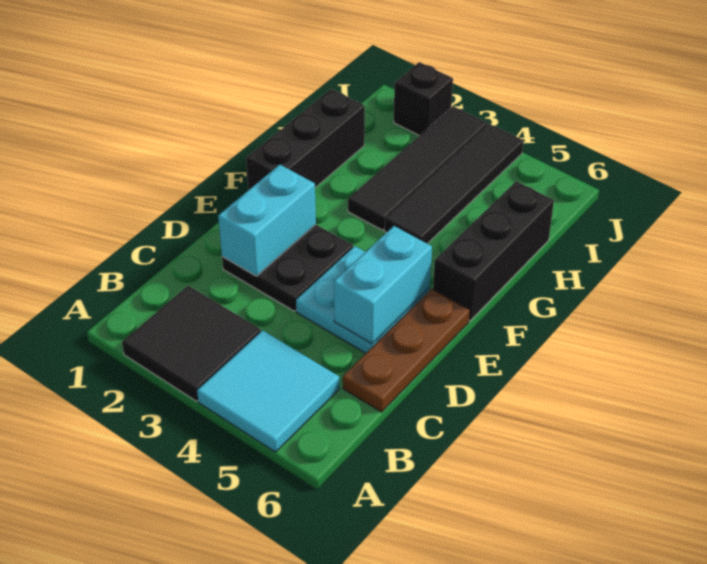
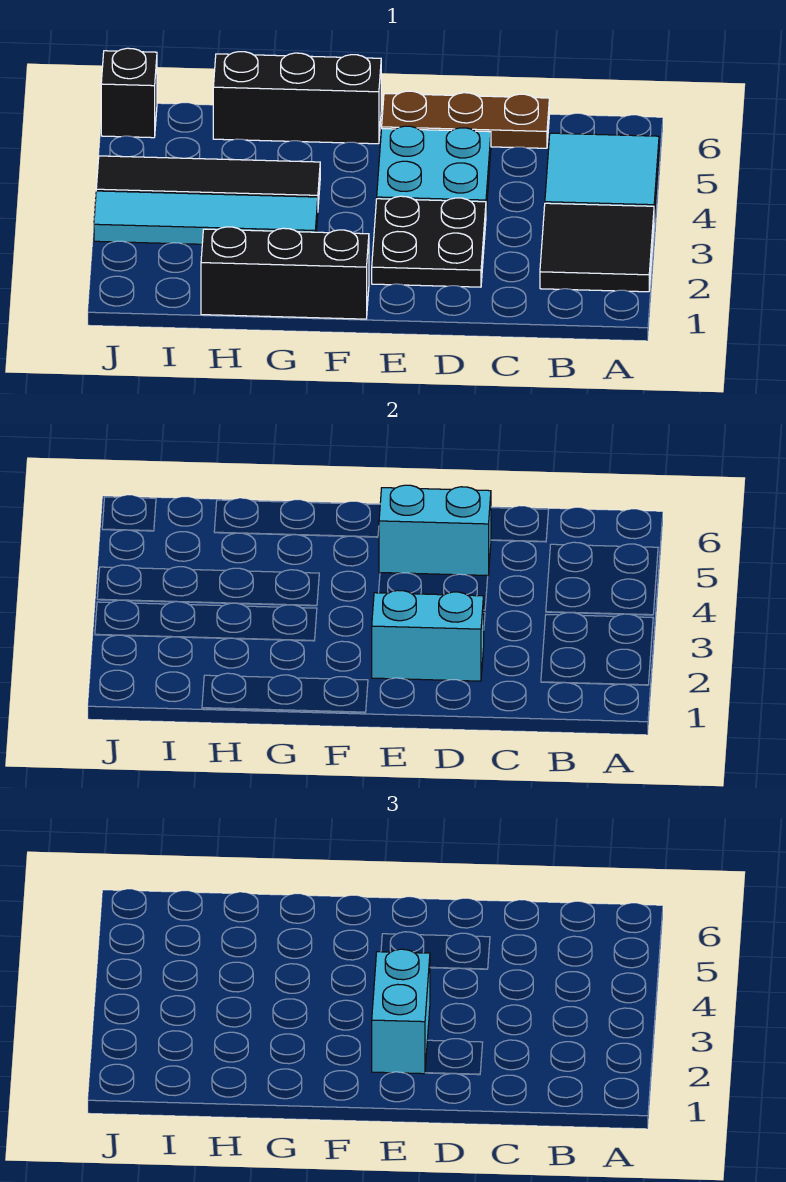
none -> cyan 1x2 brick [372,949,430,1074]
black 1x4 tile [348,106,487,230] -> cyan 1x4 tile [94,191,318,244]
black 1x1 brick [394,62,453,136] -> black 1x1 brick moved to [101,48,157,138]

